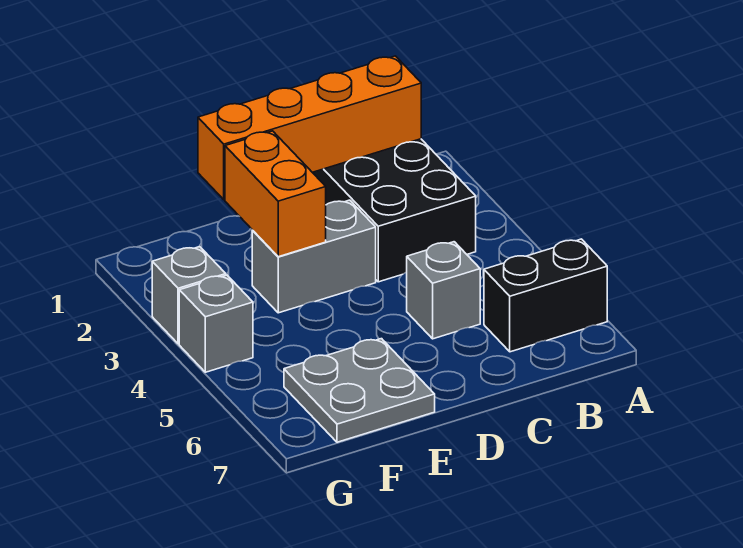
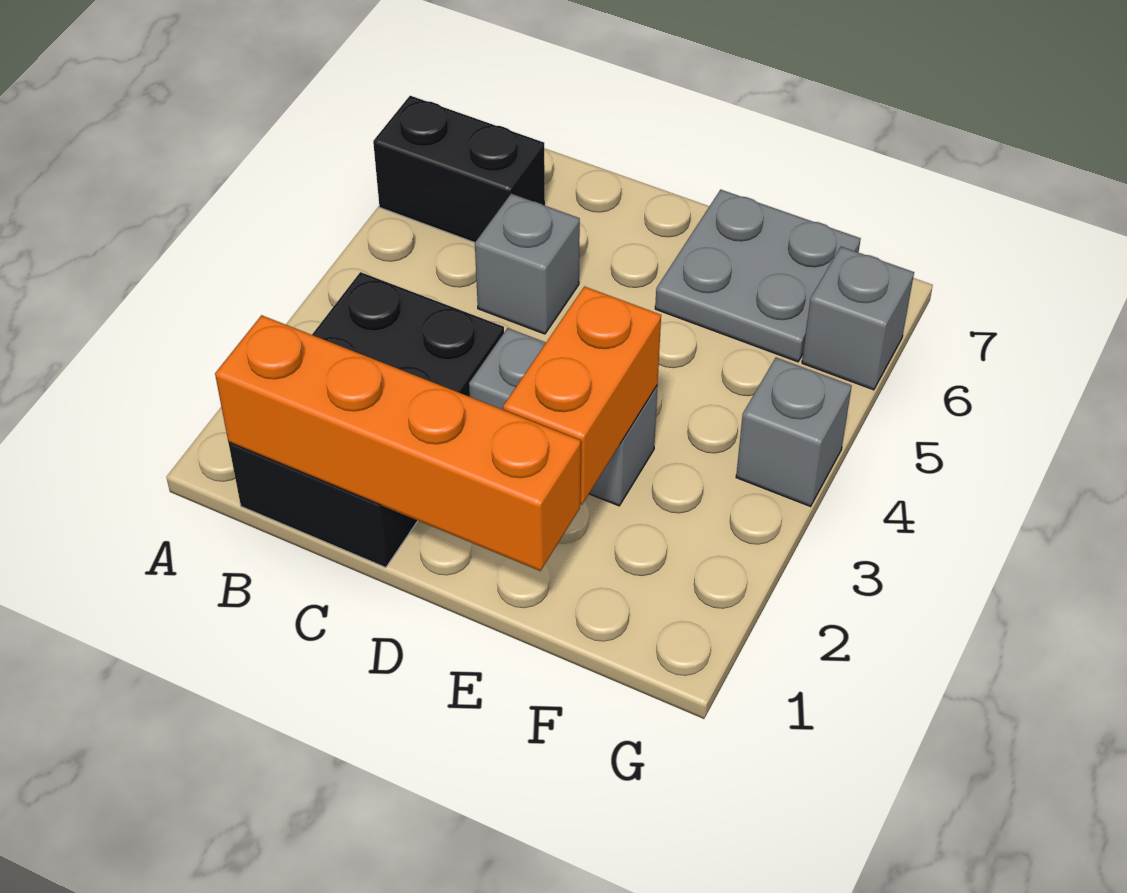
grey 1x1 brick [152,247,226,344] -> grey 1x1 brick moved to [802,247,914,390]

